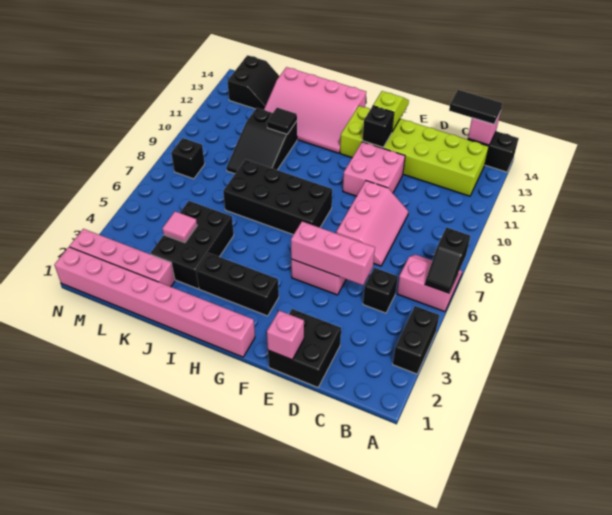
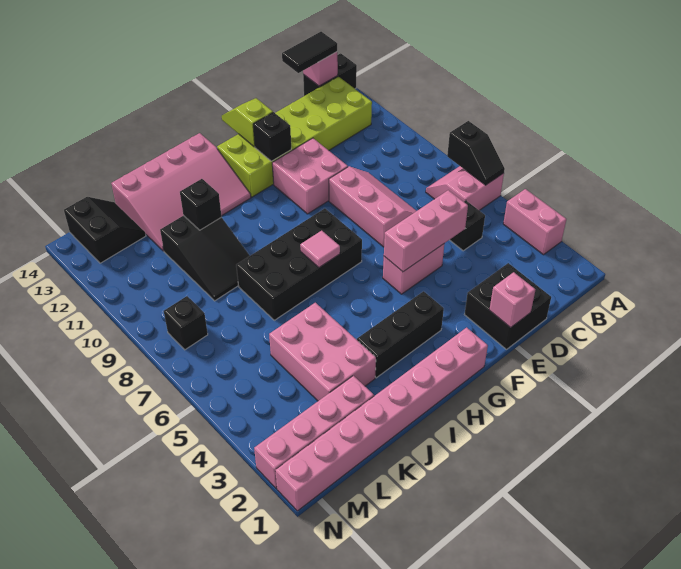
black 1x2 brick [393,306,439,374] -> pink 1x2 brick [503,189,566,255]
black 2x3 brick [150,201,234,289] -> pink 2x3 brick [269,303,376,401]
black 1x1 tile [267,108,297,134] -> black 1x1 brick [180,179,222,230]
pink 1x1 tile [162,211,197,242] -> pink 1x1 tile moved to [300,231,340,267]

